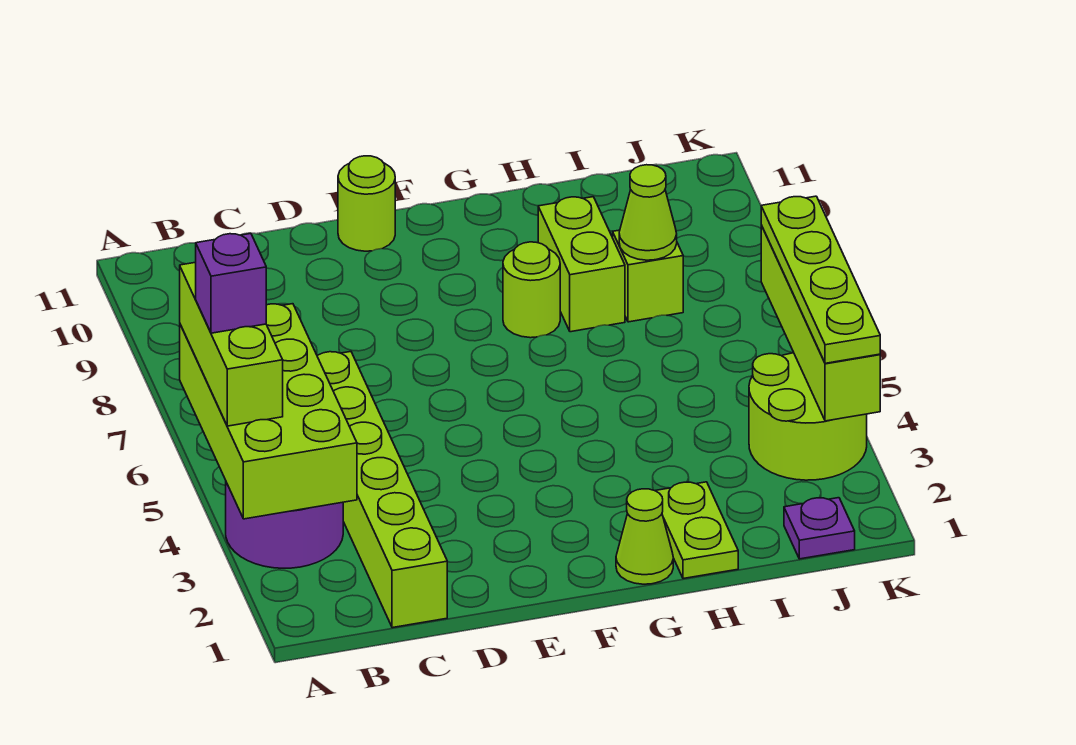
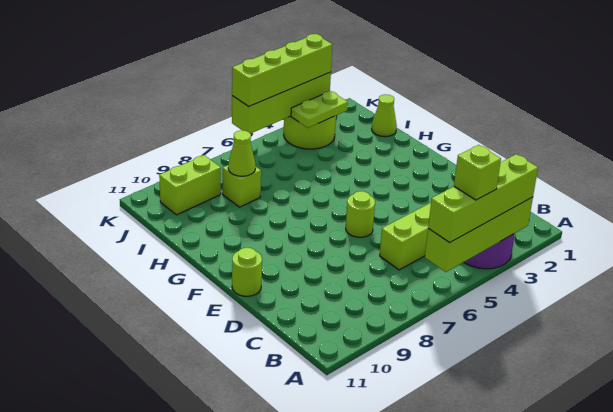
lime 2x4 brick [180,304,357,519] -> lime 1x4 brick [425,197,533,272]
lime 1x3 brick [180,262,283,426] -> lime 1x4 brick [428,154,538,243]
purple 1x1 brick [196,234,266,333] -> lime 1x1 brick [454,145,501,200]
lime 1x1 cone [616,489,673,584] -> lime 1x1 cone moved to [372,95,397,137]
lime 1x1 round brick [503,242,560,338] -> lime 1x1 round brick moved to [346,191,375,237]
lime 1x2 plate [655,482,738,579] -> lime 1x2 plate moved to [291,91,348,128]
lime 1x2 brick [538,197,625,332] -> lime 1x2 brick moved to [159,155,221,215]
purple 1x1 plate [784,498,855,559] -> none
lime 1x4 plate [761,196,880,363] -> lime 1x4 brick [232,34,332,106]

